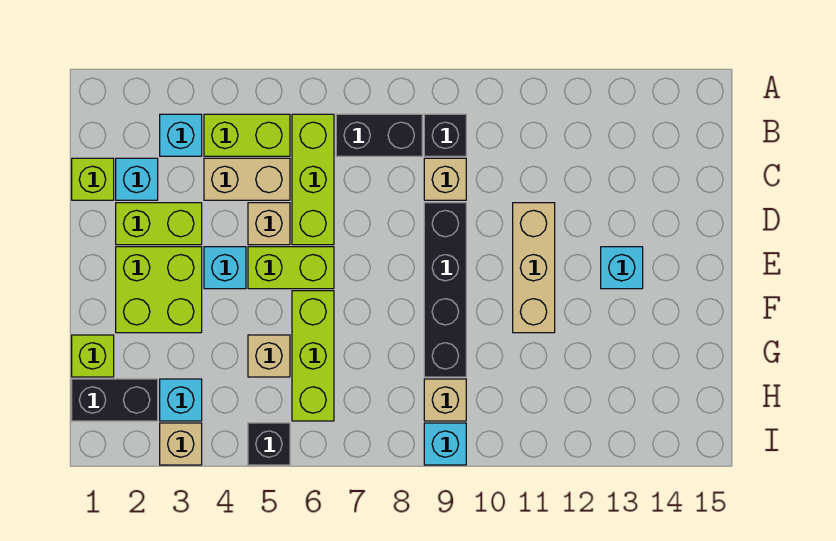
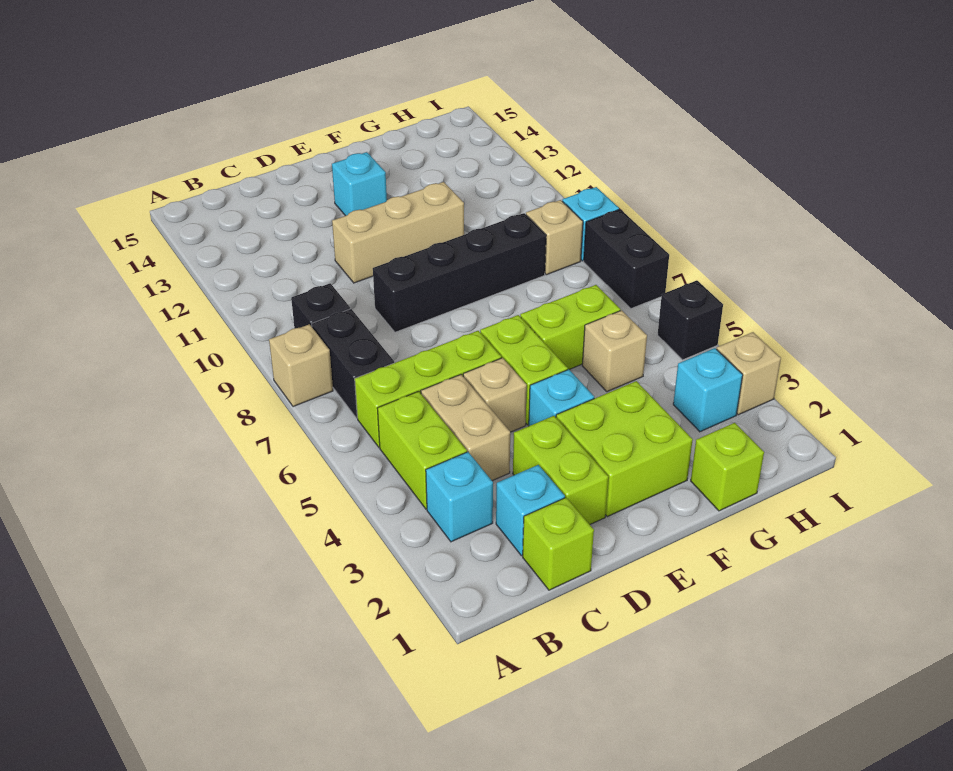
tan 1x1 brick [424,158,466,200] -> tan 1x1 brick moved to [269,324,333,407]
lime 1x3 brick [292,291,334,421] -> lime 1x2 brick [520,285,621,369]
black 1x2 brick [72,379,158,421] -> black 1x2 brick moved to [584,209,669,309]

